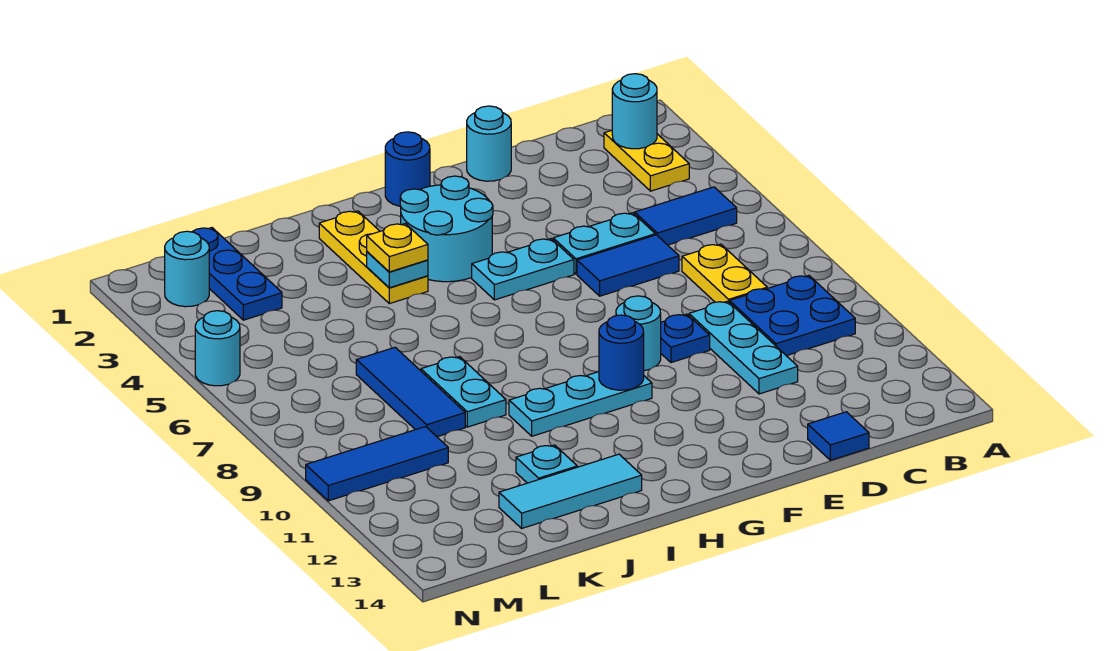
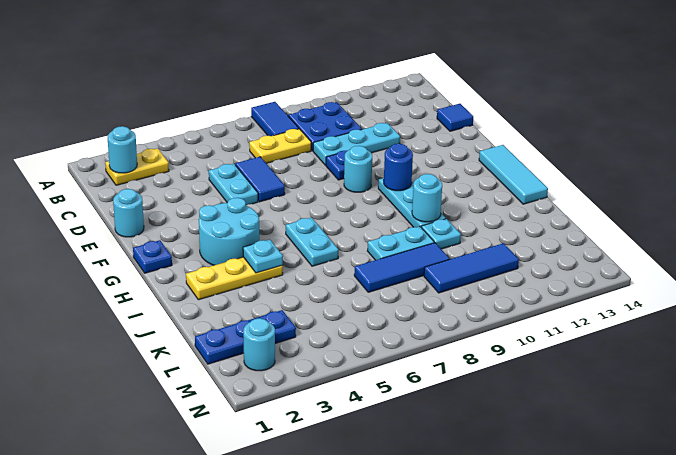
blue 1x2 tile [635,187,737,245] -> blue 1x2 tile moved to [251,102,299,136]
cyan 1x2 plate [472,239,574,300] -> cyan 1x2 plate moved to [286,217,338,266]
blue 1x1 round brick [385,132,430,206] -> blue 1x1 plate [133,240,172,273]
yellow 1x1 plate [367,223,428,272] -> none
cyan 1x3 tile [499,454,642,528] -> cyan 1x3 tile moved to [479,145,548,204]
cyan 1x1 plate [516,445,577,483] -> cyan 1x1 plate moved to [421,219,461,249]
blue 1x3 tile [306,427,448,501] -> blue 1x3 tile turned to [424,243,519,293]
cyan 1x1 round brick [195,311,240,386] -> cyan 1x1 round brick moved to [412,174,442,222]

